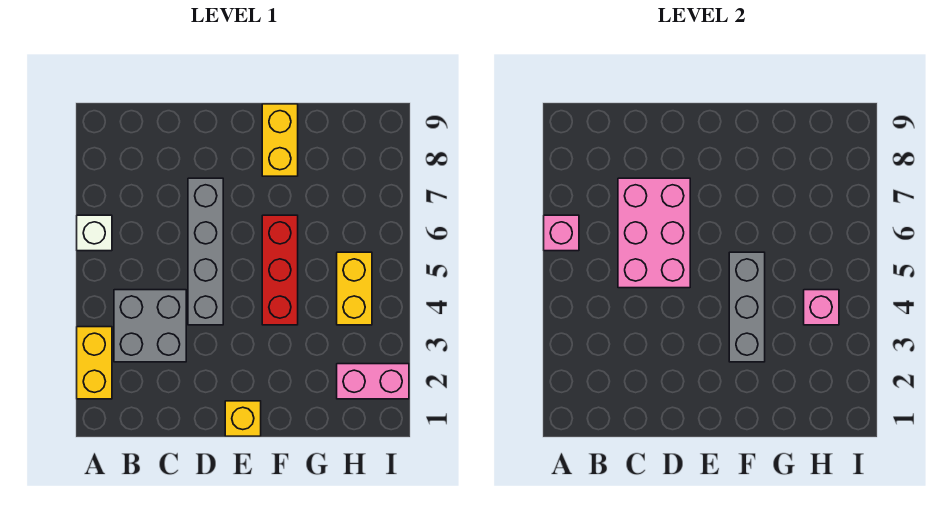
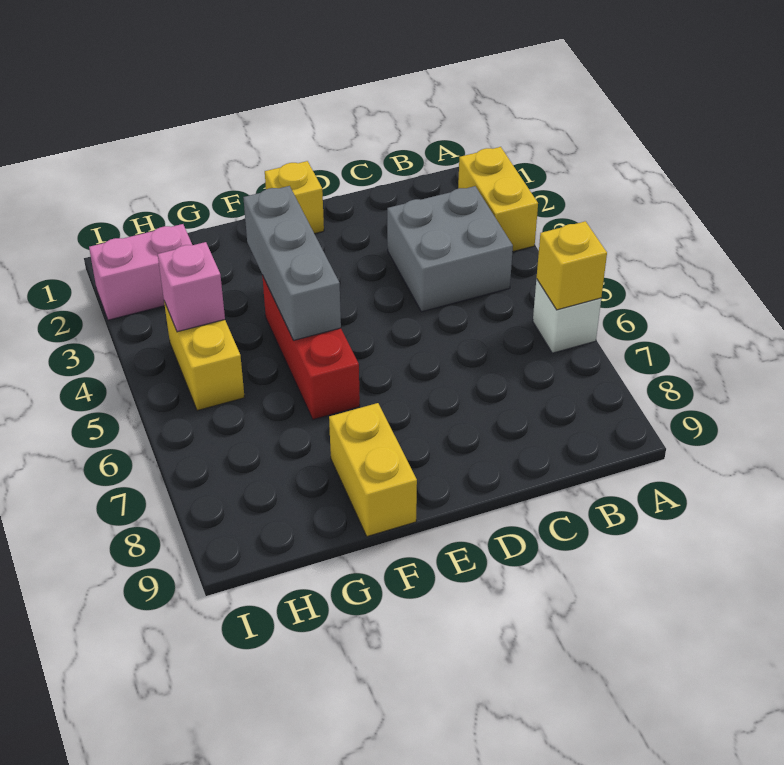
pink 1x1 brick [544,215,579,251] -> yellow 1x1 brick [537,221,607,310]
pink 2x3 brick [618,178,690,288] -> none
grey 1x4 brick [188,178,223,325] -> none

